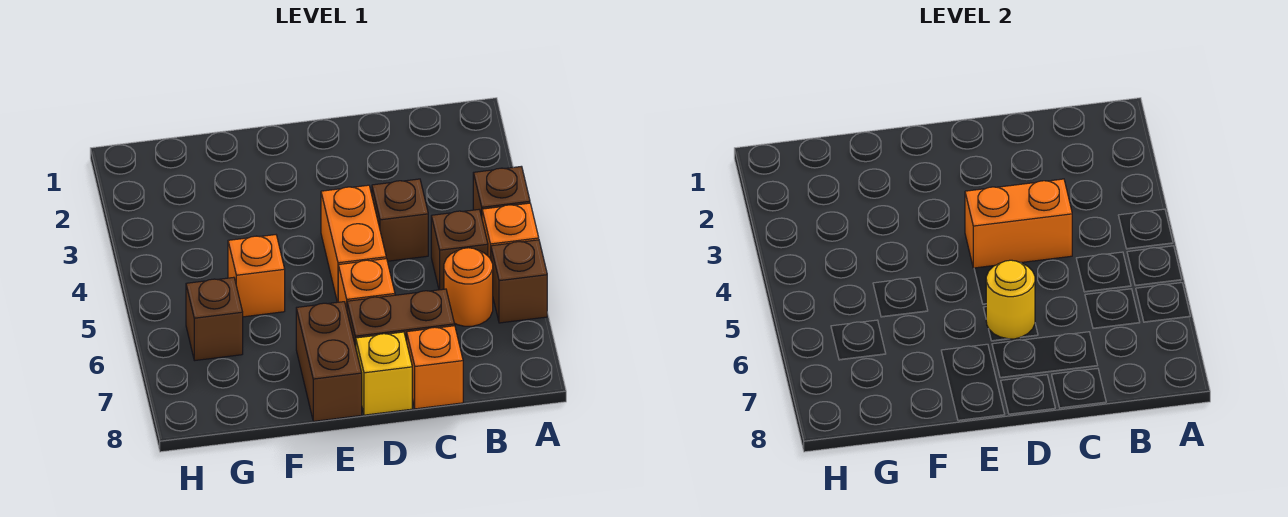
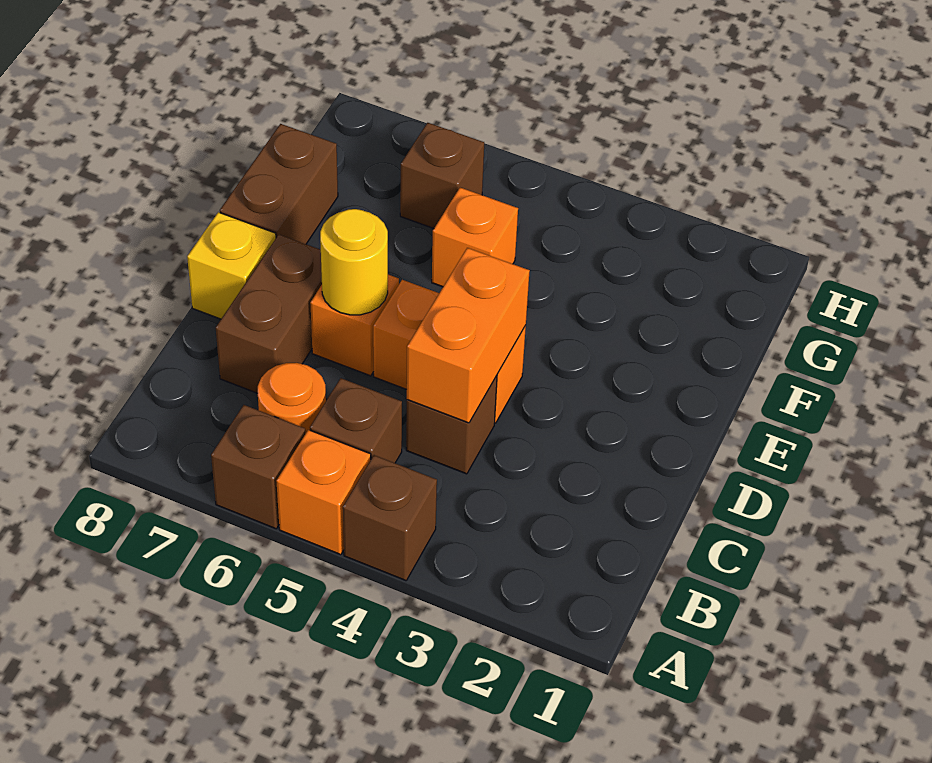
orange 1x1 brick [407,326,463,409] -> none
brown 1x2 brick [296,302,362,421] -> brown 1x2 brick turned to [220,124,338,244]

